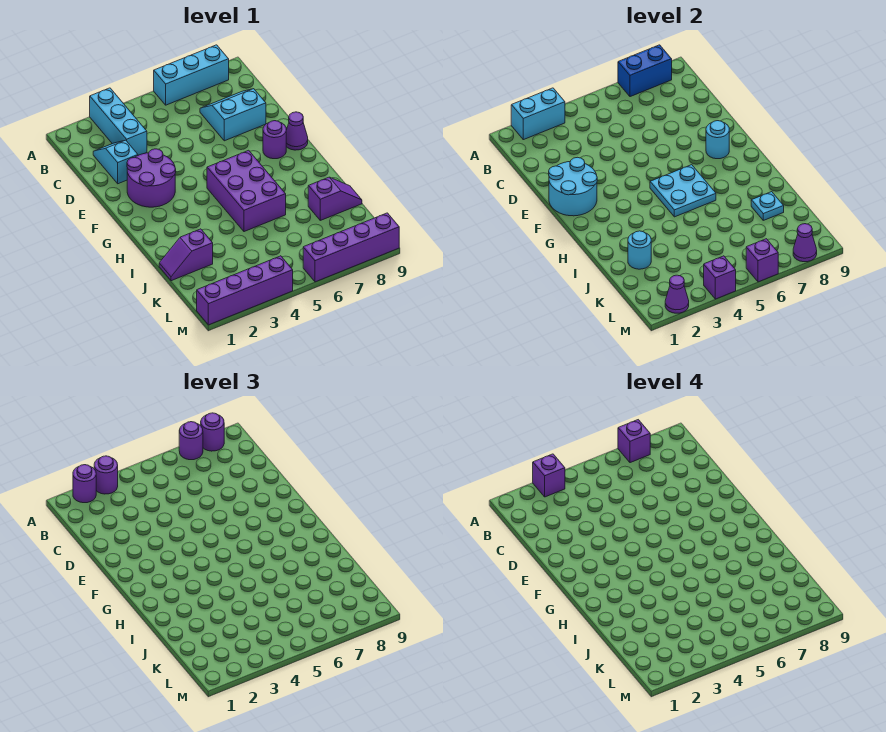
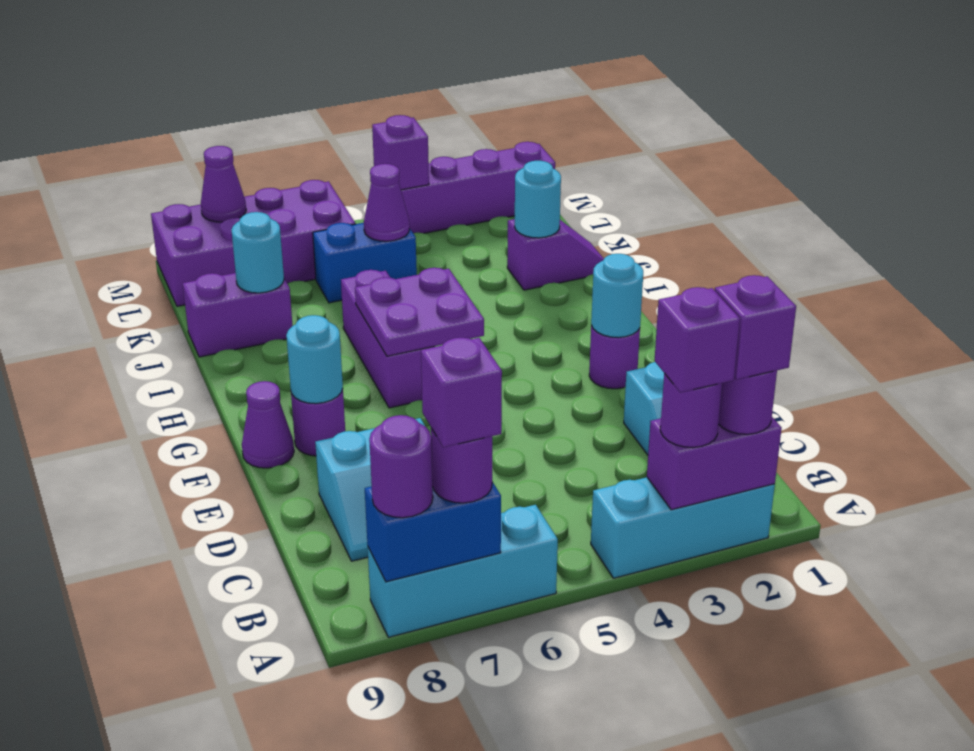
cyan 1x2 brick [511,88,565,140] -> purple 1x2 brick [647,417,782,510]
cyan 1x3 brick [90,88,147,155] -> cyan 1x3 brick turned to [591,477,775,578]
cyan 2x2 round brick [549,157,597,216] -> cyan 1x1 round brick [591,254,643,338]
purple 2x2 round brick [127,149,176,207] -> purple 1x1 round brick [589,325,640,389]
purple 2x3 brick [207,150,286,232] -> purple 1x3 brick [341,270,435,408]
cyan 2x2 plate [650,165,716,217] -> purple 2x2 plate [355,268,484,356]
purple 1x2 slope [308,177,362,220] -> purple 1x2 brick [183,273,293,357]
cyan 1x1 plate [751,192,784,220] -> cyan 1x1 round brick [231,212,284,293]
none -> blue 1x2 brick [313,223,417,303]
purple 1x1 cone [665,275,689,313] -> purple 1x1 cone moved to [364,164,409,241]
purple 1x4 brick [303,213,399,282] -> purple 2x4 brick [151,180,356,306]
purple 1x1 brick [746,239,778,282] -> purple 1x1 brick moved to [715,275,796,380]

